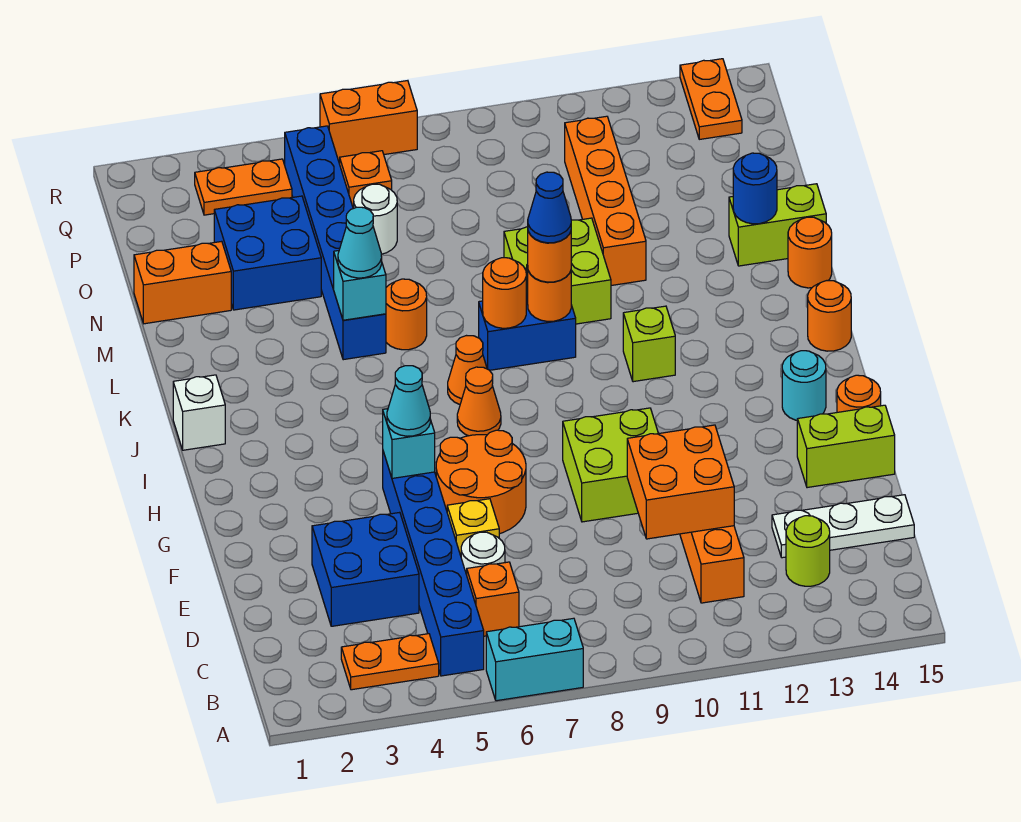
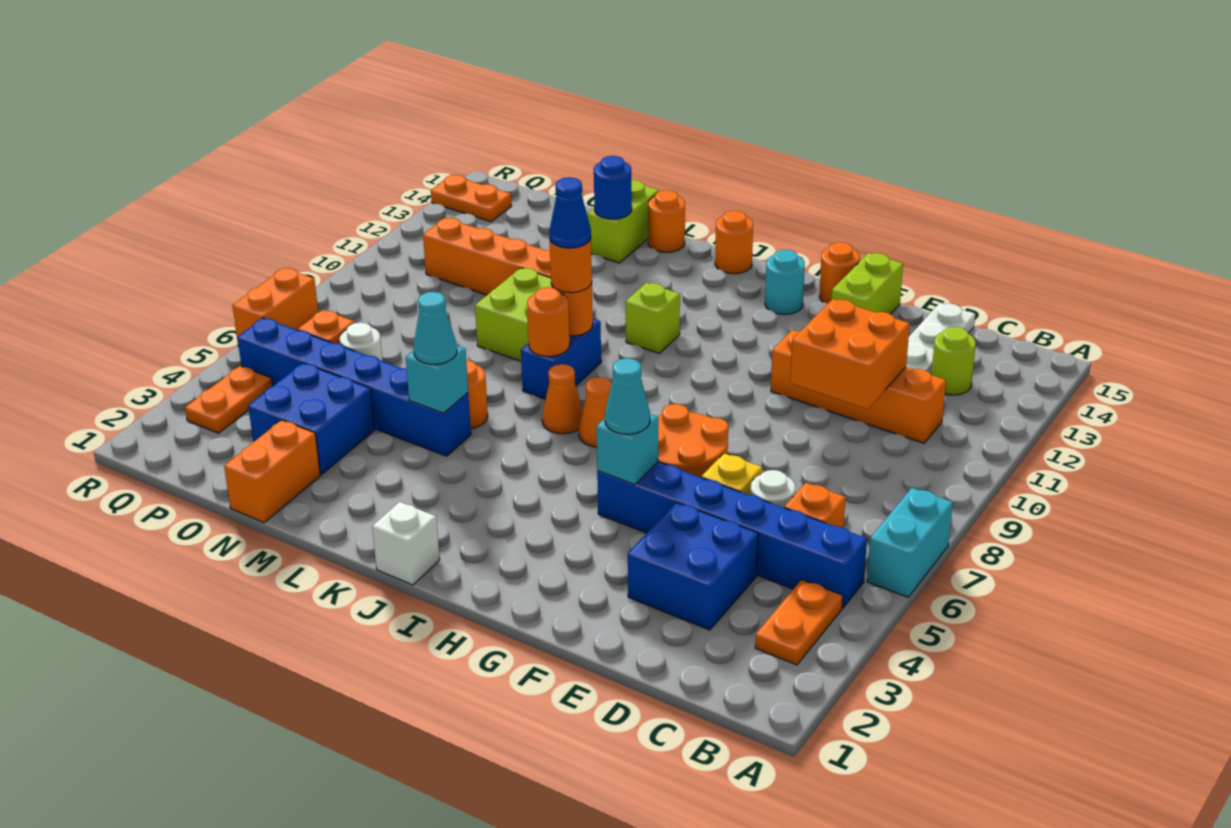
lime 2x2 brick [563,408,658,522] -> none

